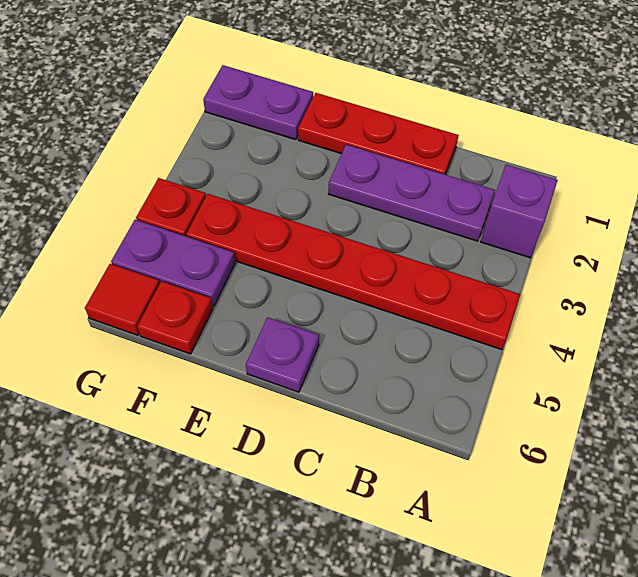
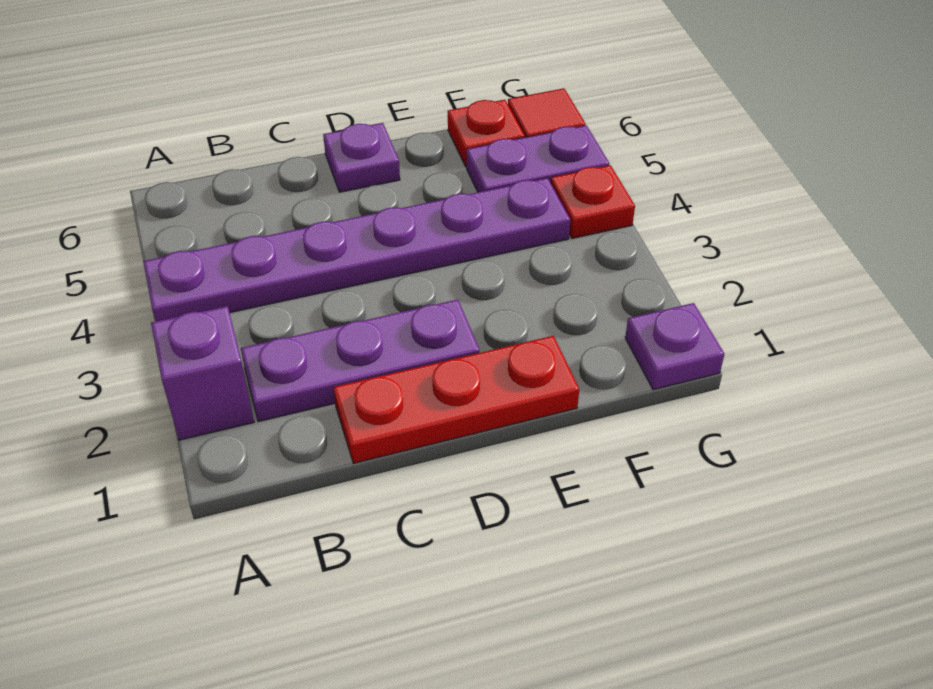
red 1x6 plate [186,194,520,350] -> purple 1x6 plate [143,178,570,321]
purple 1x2 plate [203,65,313,140] -> purple 1x1 plate [625,303,724,390]

